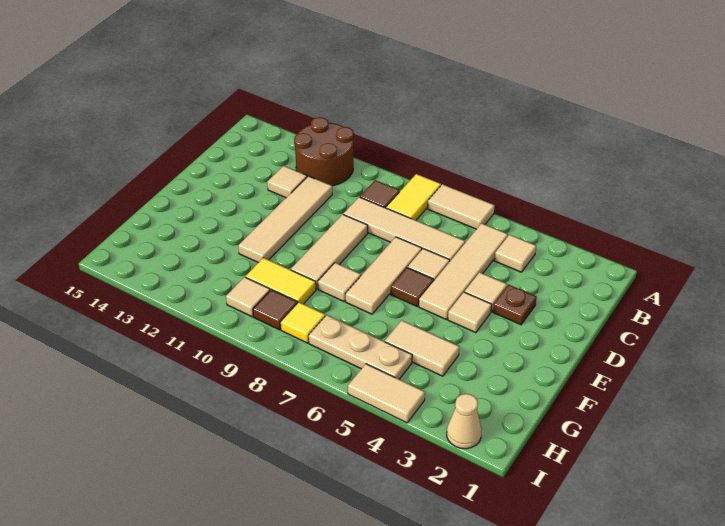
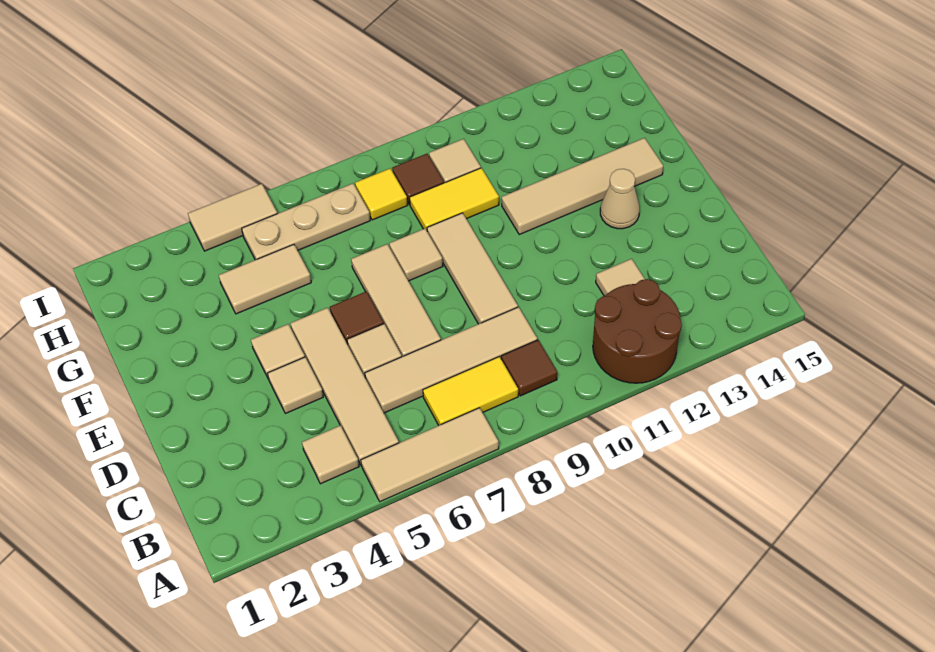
tan 1x2 tile [428,184,495,229] -> tan 1x3 tile [361,408,499,502]
yellow 1x2 tile [386,174,441,220] -> yellow 1x2 tile turned to [423,357,518,425]
tan 1x4 tile [238,176,332,263] -> tan 1x4 tile turned to [502,138,663,234]
brown 1x1 plate [493,285,537,325] -> none
tan 1x1 cone [447,394,482,449] -> tan 1x1 cone moved to [600,169,640,229]

